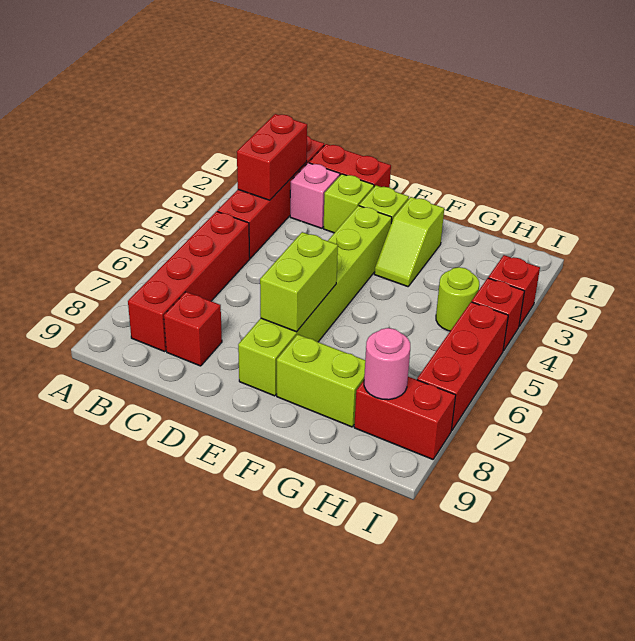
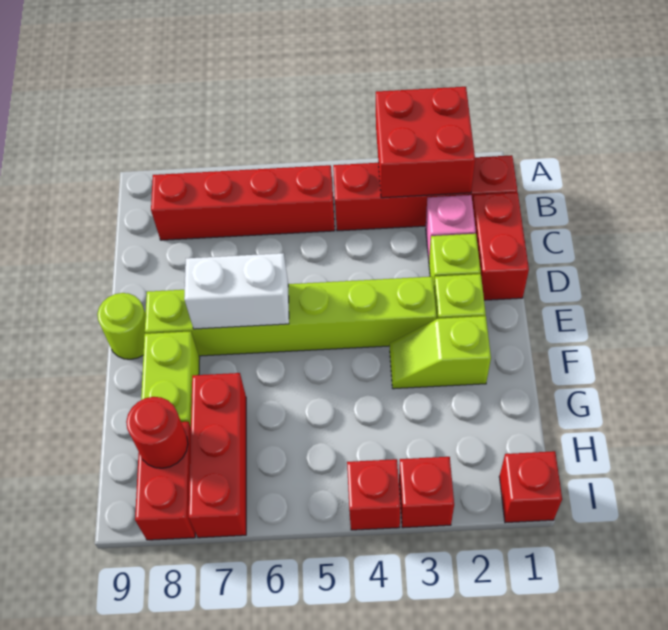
red 1x2 brick [237,114,307,200] -> red 2x2 brick [376,87,475,198]
red 1x1 brick [164,292,222,366] -> red 1x1 brick moved to [499,451,562,523]
lime 1x2 brick [260,232,338,332] -> white 1x2 brick [184,253,289,329]
lime 1x1 round brick [436,267,479,331] -> lime 1x1 round brick moved to [97,293,146,359]
pink 1x1 round brick [364,328,410,400] -> red 1x1 round brick [126,397,188,468]
red 1x3 brick [417,302,508,431] -> red 1x3 brick turned to [189,373,246,538]

